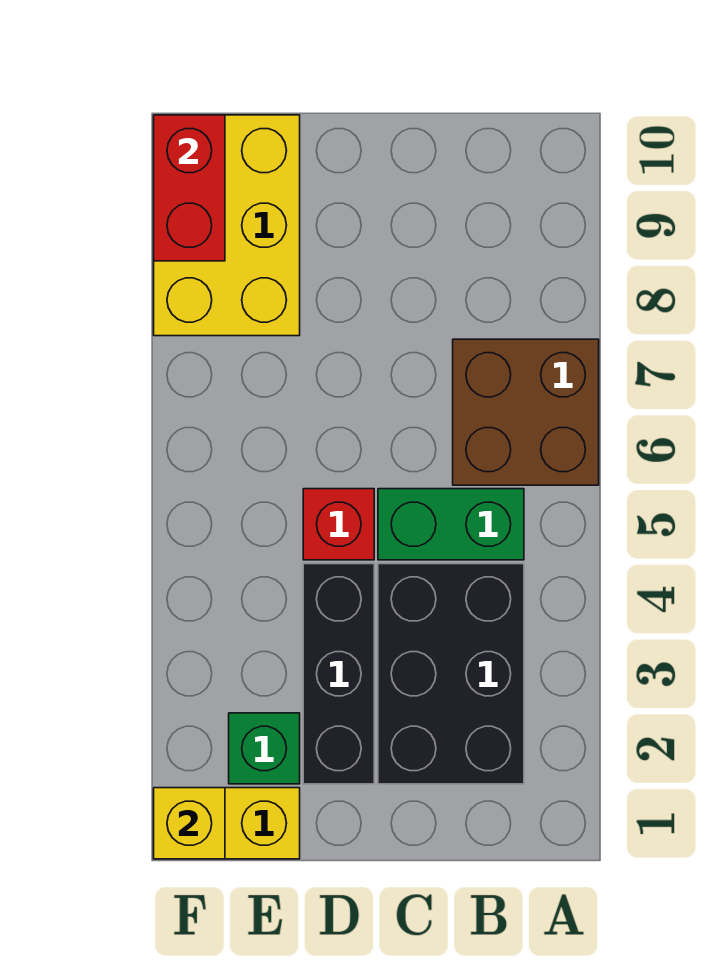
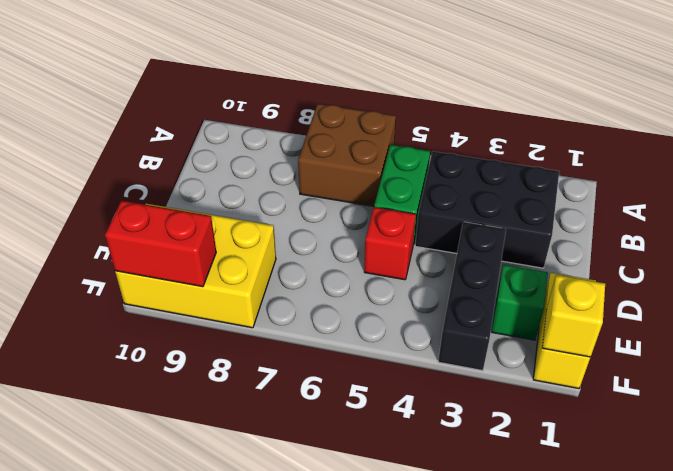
black 1x3 brick [303,564,374,784] -> black 1x3 brick turned to [438,222,506,371]

